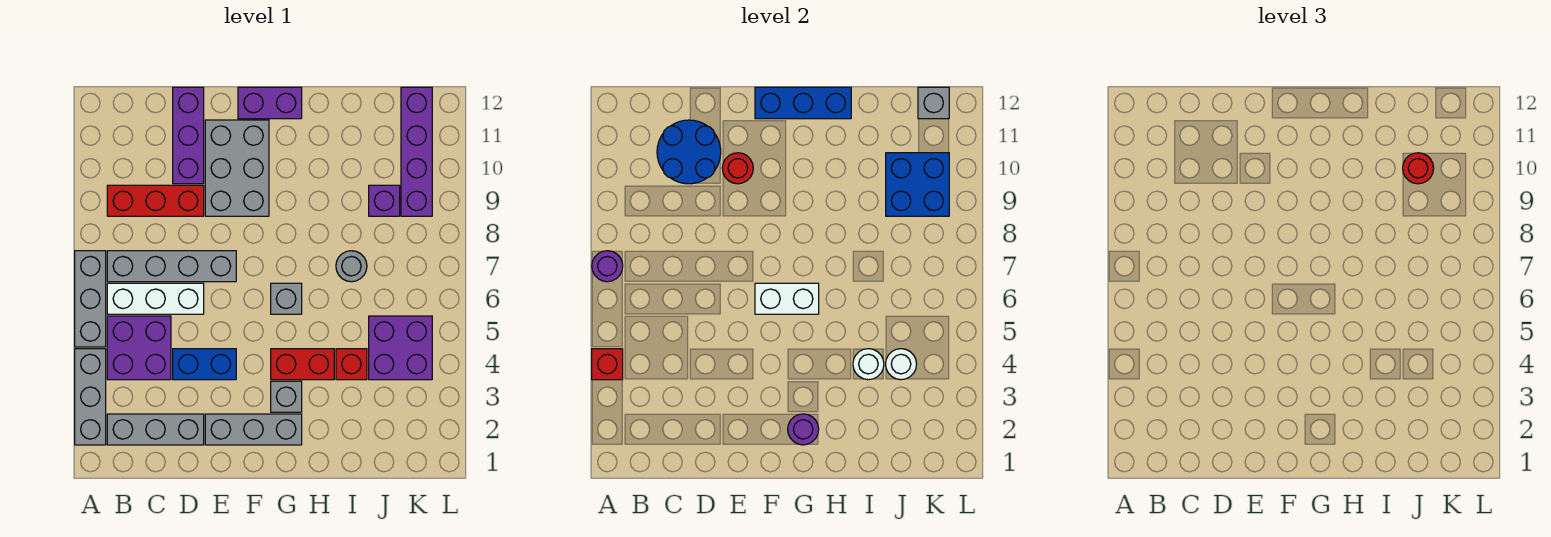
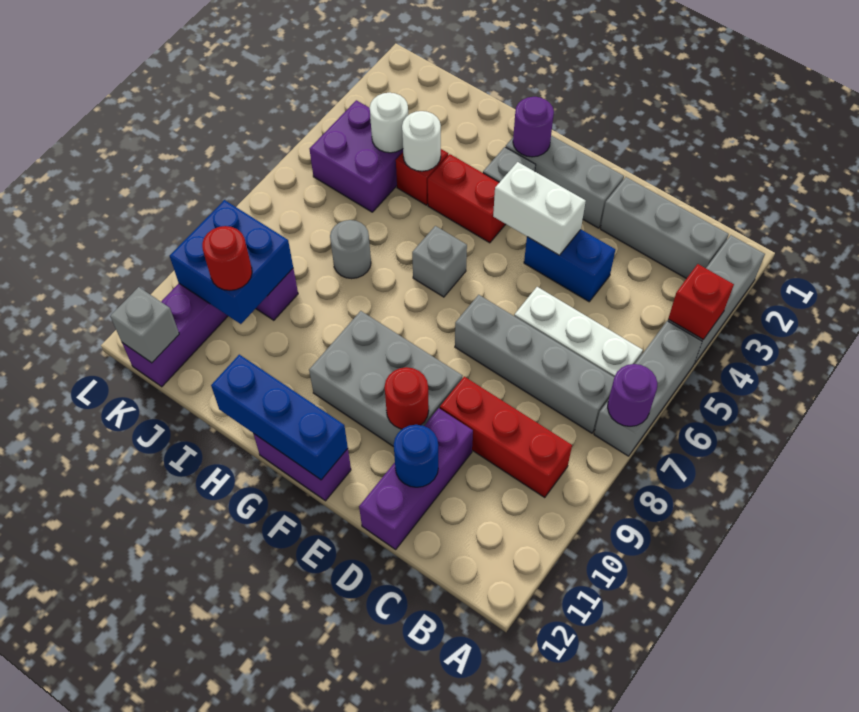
purple 2x2 brick [107,316,171,380] -> none
blue 2x2 round brick [657,120,721,184] -> blue 1x1 round brick [394,425,438,487]
grey 2x3 brick [205,120,269,216] -> grey 2x3 brick turned to [309,311,462,447]
white 1x2 brick [755,283,819,314] -> white 1x2 brick moved to [493,162,586,255]

